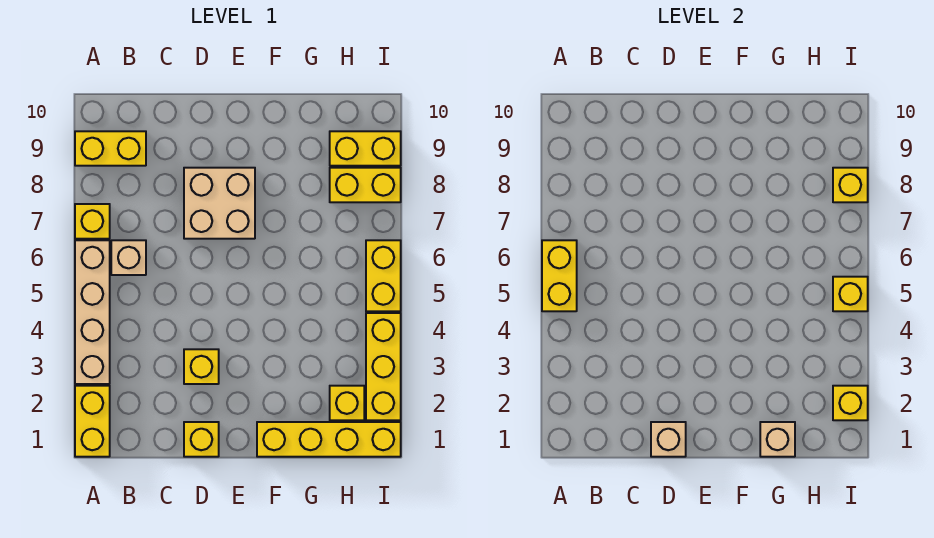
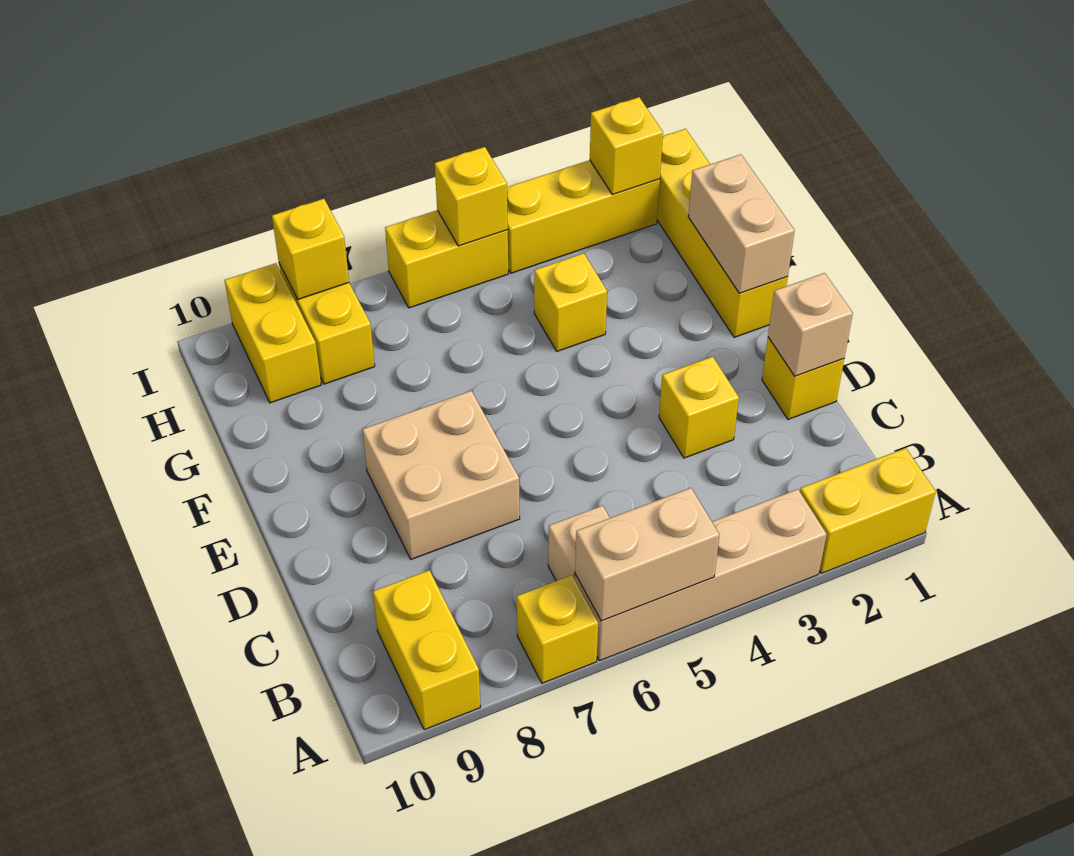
yellow 1x2 brick [542,240,577,311] -> tan 1x2 brick [575,488,719,621]
tan 1x1 brick [760,422,795,457] -> tan 1x2 brick [688,154,795,293]
yellow 1x1 brick [330,386,364,420] -> yellow 1x1 brick moved to [534,253,607,351]

